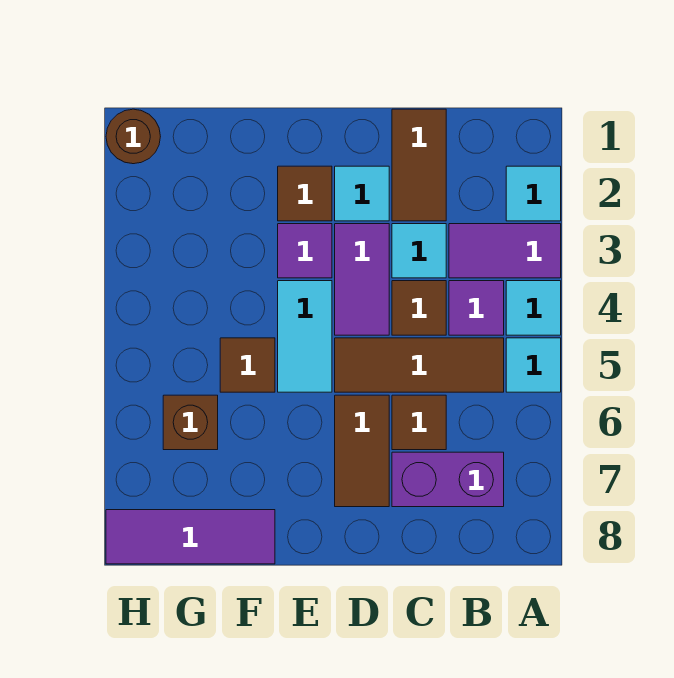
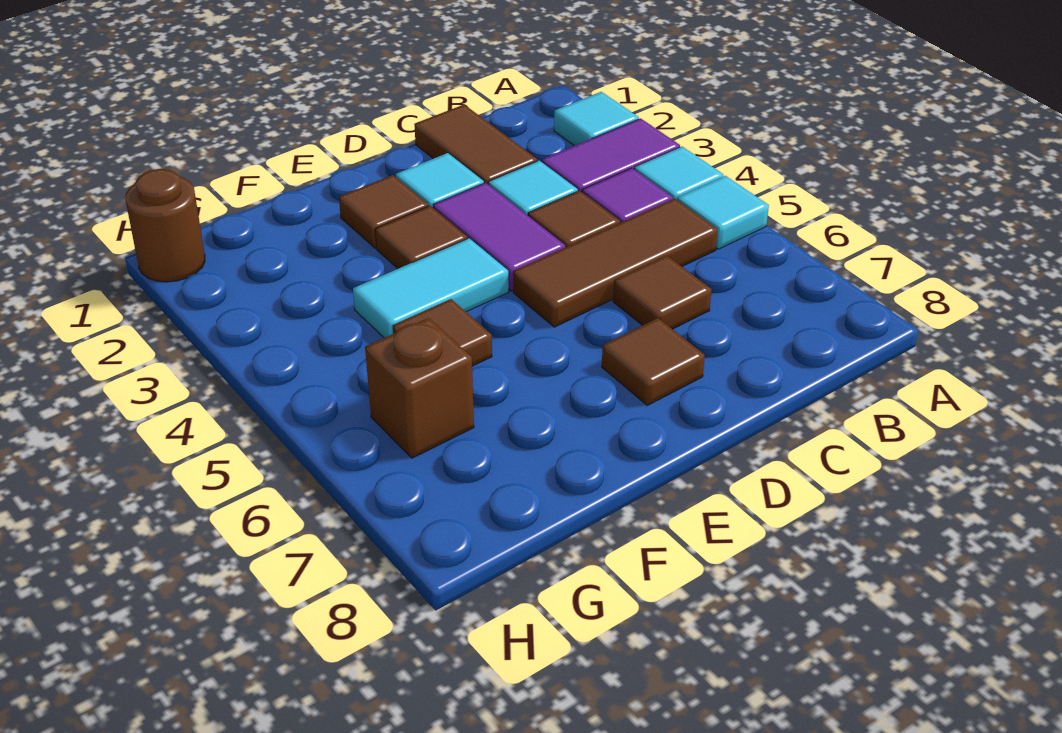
purple 1x2 brick [392,452,504,507] -> none
brown 1x2 tile [335,395,389,507] -> brown 1x1 tile [602,318,705,405]
purple 1x1 tile [278,224,332,278] -> brown 1x1 tile [375,206,467,269]
cyan 1x2 tile [278,281,332,392] -> cyan 1x2 tile turned to [353,238,509,338]
purple 1x3 tile [106,510,275,564] -> none

